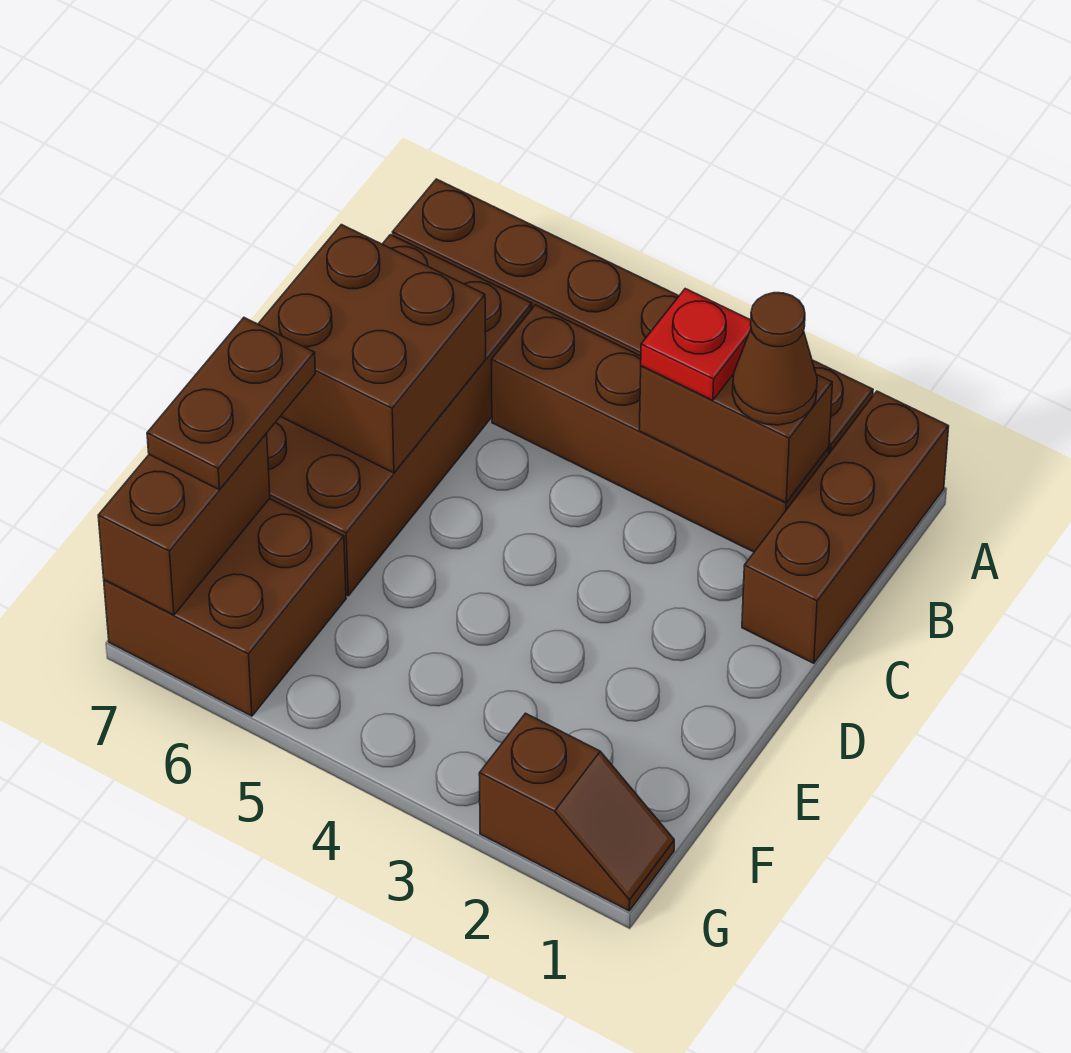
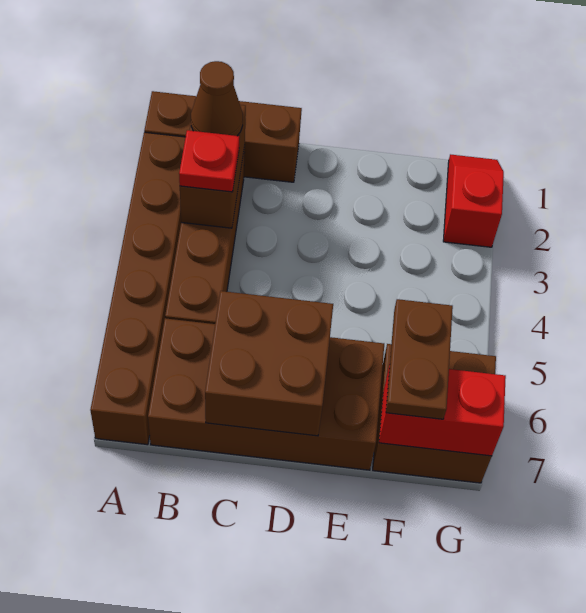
brown 1x2 plate [147,318,315,490] -> brown 1x2 plate turned to [386,299,453,419]
brown 1x2 brick [98,434,270,615] -> red 1x2 brick [379,365,506,456]
brown 1x2 slope [479,713,674,911] -> red 1x2 slope [443,154,504,247]

